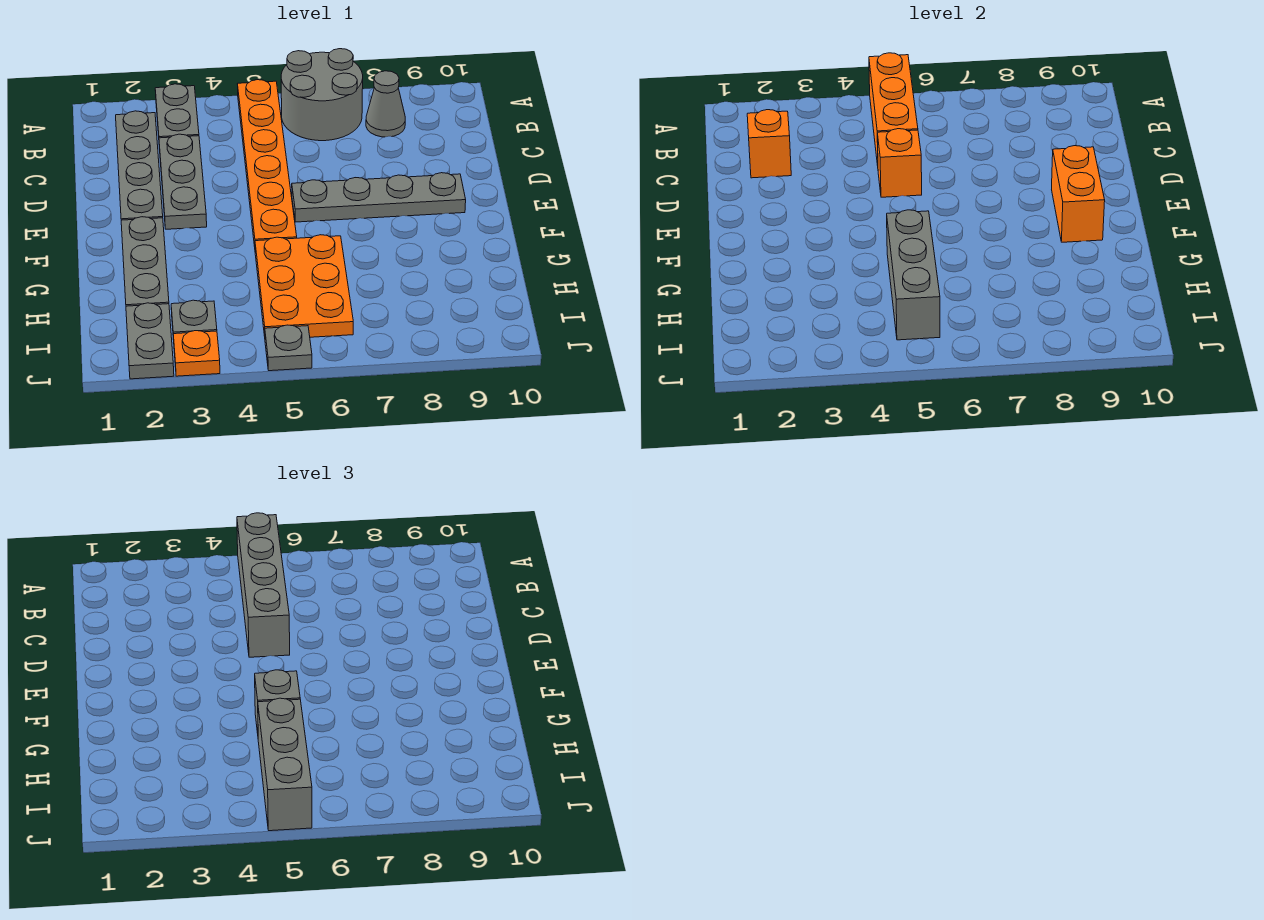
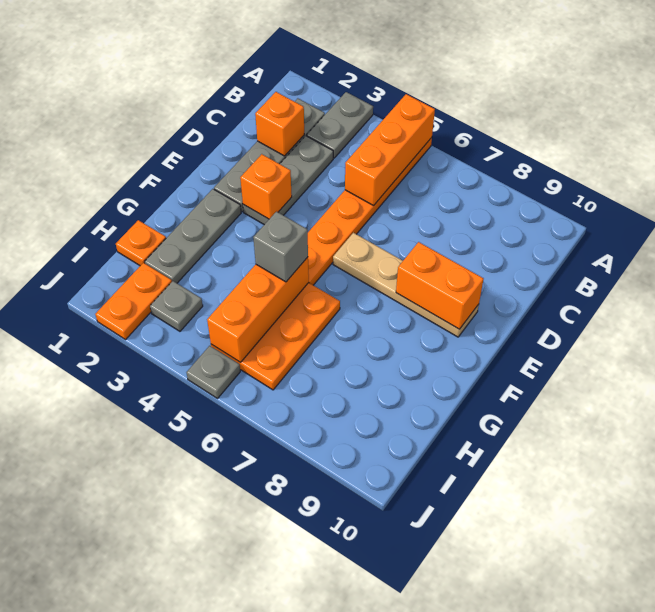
grey 1x4 brick [237,513,290,657] -> none
grey 2x2 round brick [281,49,363,141] -> none
grey 1x1 cone [366,71,405,137] -> none
orange 1x1 brick [877,129,922,197] -> orange 1x1 brick moved to [240,154,292,219]
grey 1x4 plate [292,173,466,222] -> tan 1x4 plate [333,233,479,337]
orange 1x2 brick [1052,146,1105,242] -> orange 1x2 brick turned to [396,242,484,329]
grey 1x3 brick [887,210,940,340] -> orange 1x3 brick [207,257,309,362]
grey 1x3 brick [258,698,312,831] -> none
grey 1x2 plate [126,303,174,379] -> orange 1x2 plate [95,263,172,340]
orange 1x1 plate [173,331,220,376] -> orange 1x1 plate moved to [116,220,166,266]

